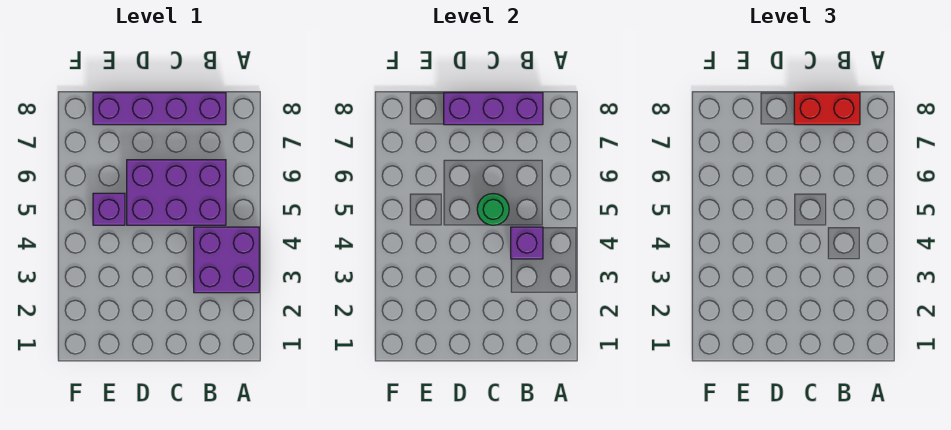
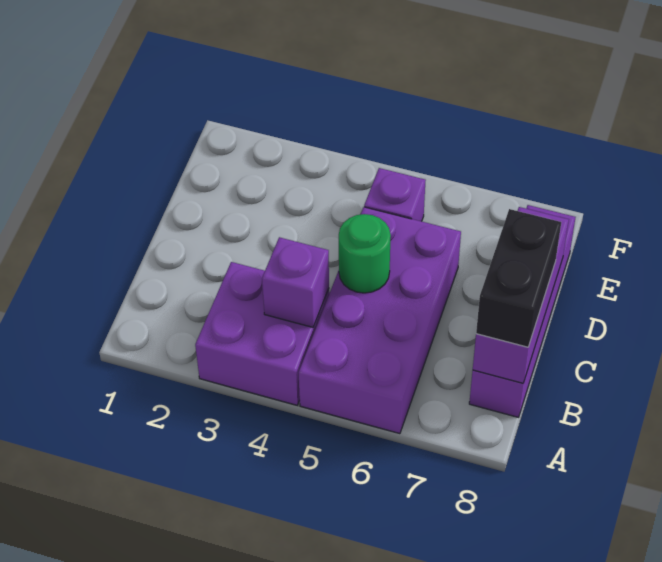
purple 2x3 brick [127,160,226,225] -> purple 2x4 brick [299,207,461,434]
red 1x2 brick [794,93,860,125] -> black 1x2 brick [476,209,561,347]

